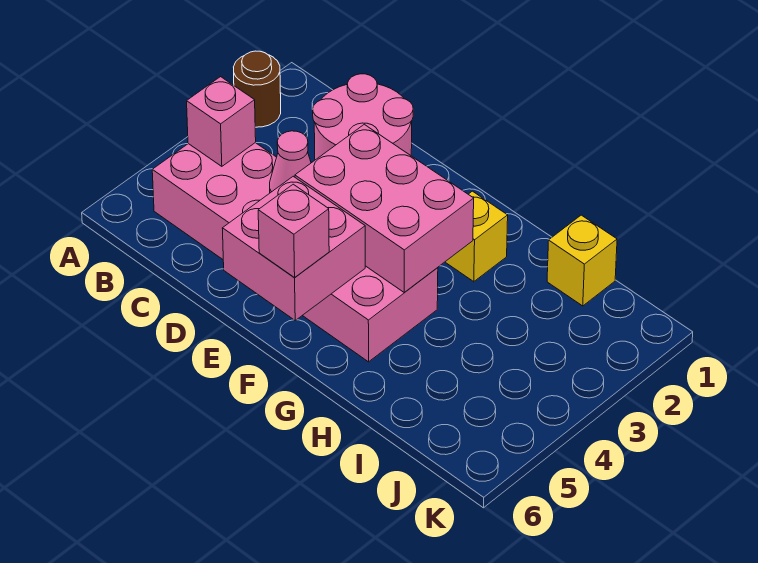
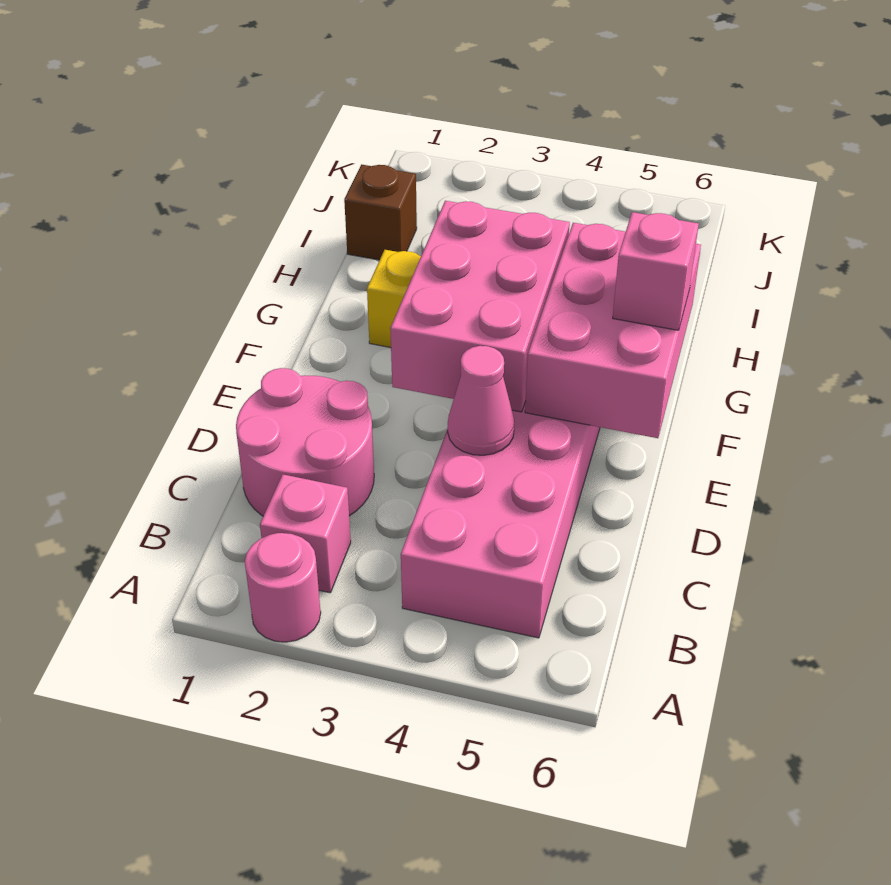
brown 1x1 round brick [234,51,281,127] -> pink 1x1 round brick [245,533,321,642]
pink 1x1 brick [187,77,256,166] -> pink 1x1 brick moved to [260,474,351,593]
pink 2x2 brick [222,176,365,320] -> pink 2x3 brick [525,223,701,438]
yellow 1x1 brick [547,215,617,306] -> brown 1x1 brick [344,165,417,260]

